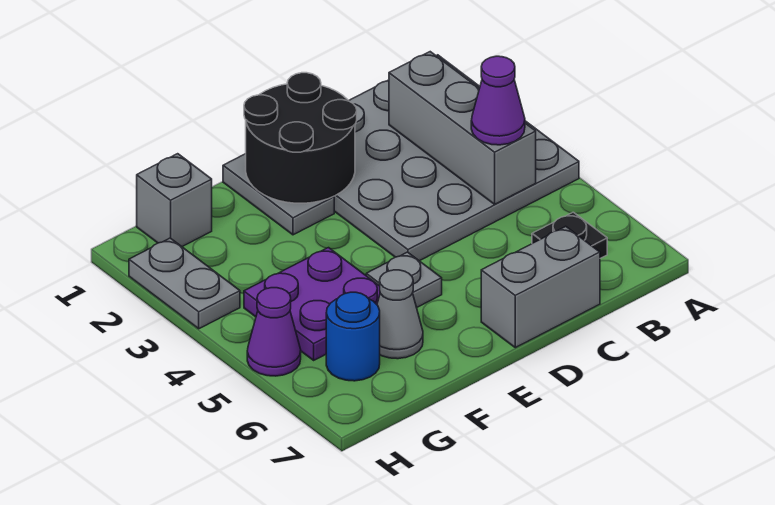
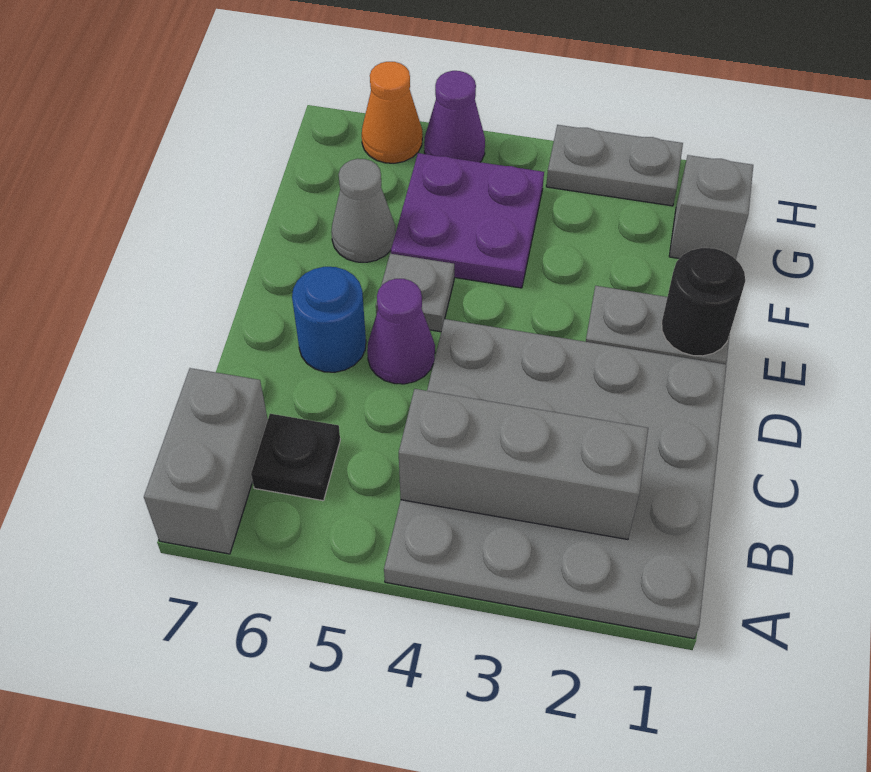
purple 1x1 cone [471,56,525,145] -> purple 1x1 cone moved to [367,279,435,384]
grey 1x2 brick [481,226,600,348] -> grey 1x2 brick moved to [144,368,268,554]
black 2x2 round brick [244,73,357,203] -> black 1x1 round brick [662,248,745,356]
blue 1x1 round brick [326,292,380,381] -> blue 1x1 round brick moved to [292,267,366,372]
none -> orange 1x1 cone [362,62,422,163]

